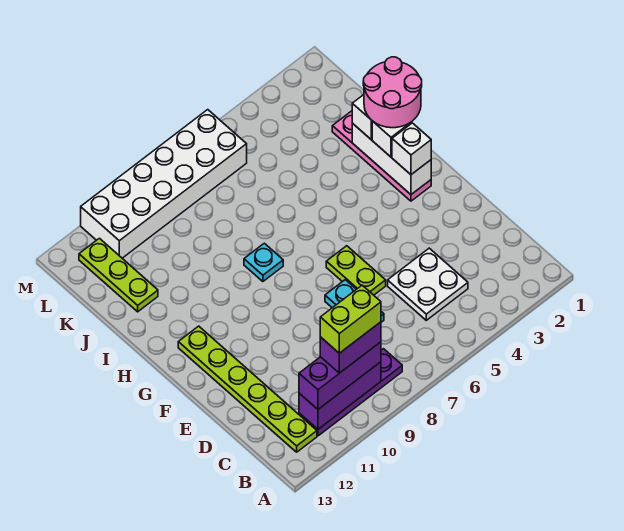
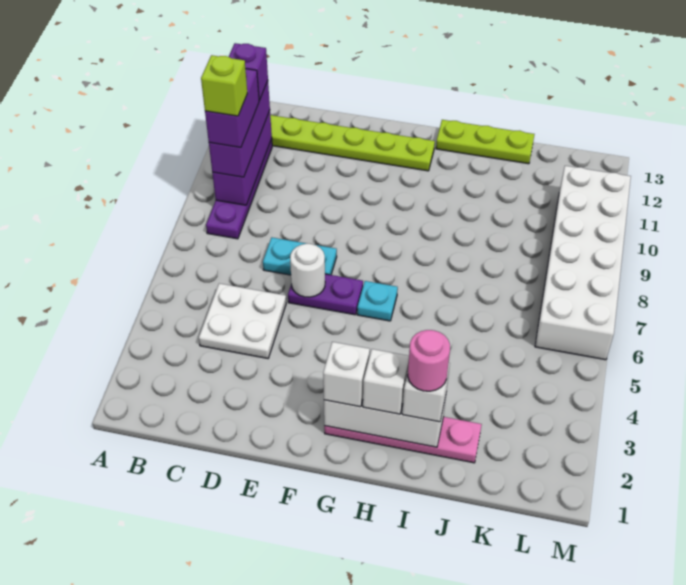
lime 1x2 brick [320,285,381,353] -> lime 1x1 brick [201,55,247,116]
none -> purple 1x1 brick [229,43,268,100]
lime 1x2 plate [326,246,386,295] -> purple 1x2 plate [288,274,363,315]
none -> white 1x1 round brick [290,244,325,297]
pink 2x2 round brick [363,57,422,128] -> pink 1x1 round brick [408,330,450,391]
cyan 1x1 plate [244,243,283,281] -> cyan 1x1 plate moved to [357,281,398,321]
lime 1x3 plate [79,238,158,312] -> lime 1x3 plate moved to [436,120,534,164]

